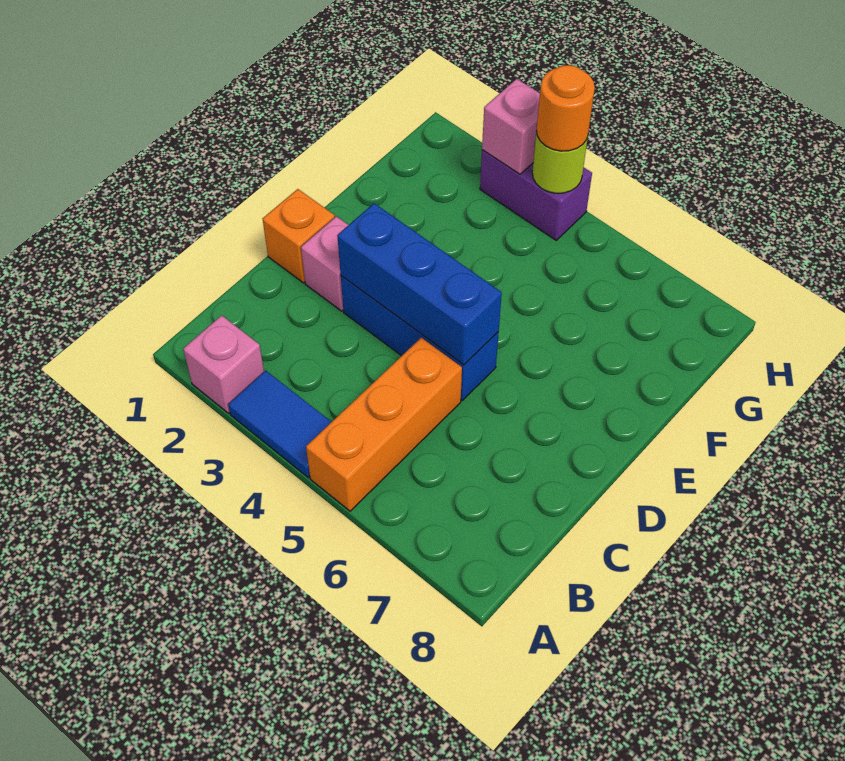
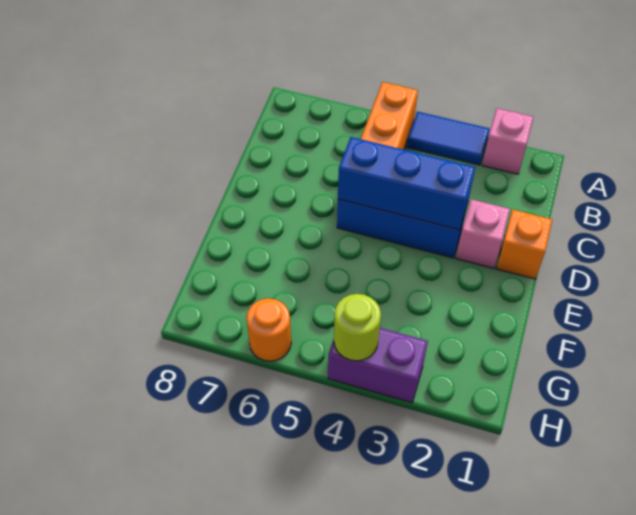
pink 1x1 brick [482,79,540,174] -> none
orange 1x1 round brick [536,65,595,151] -> orange 1x1 round brick moved to [246,298,291,361]

